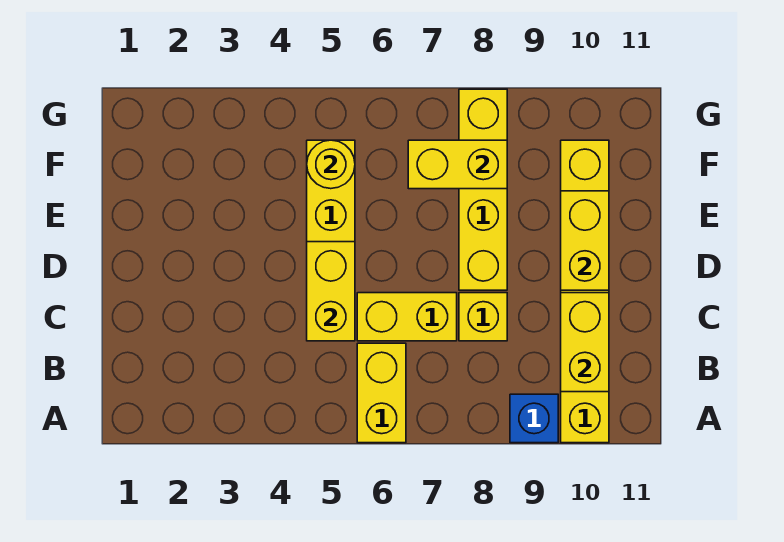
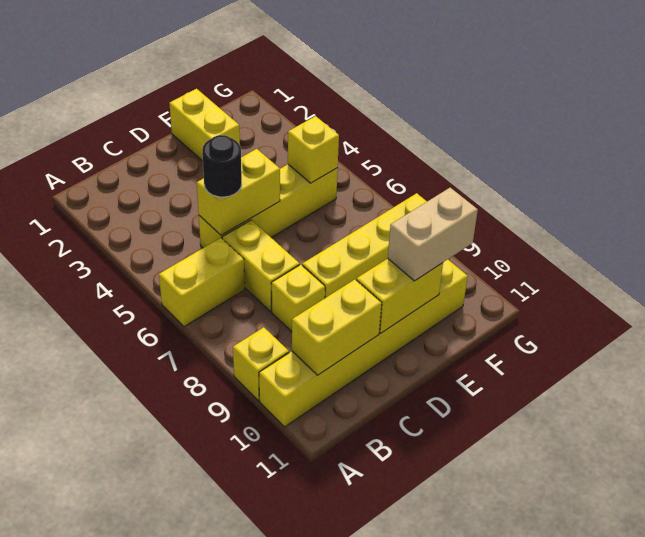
blue 1x1 brick [510,394,558,443] -> yellow 1x1 brick [233,327,289,401]
none -> black 1x1 round brick [202,135,242,197]
none -> tan 1x2 brick [388,188,478,281]
yellow 1x1 round brick [307,140,355,189] -> yellow 1x1 brick [288,116,339,183]
yellow 1x2 brick [408,140,507,189] -> yellow 1x2 brick moved to [169,89,240,161]

